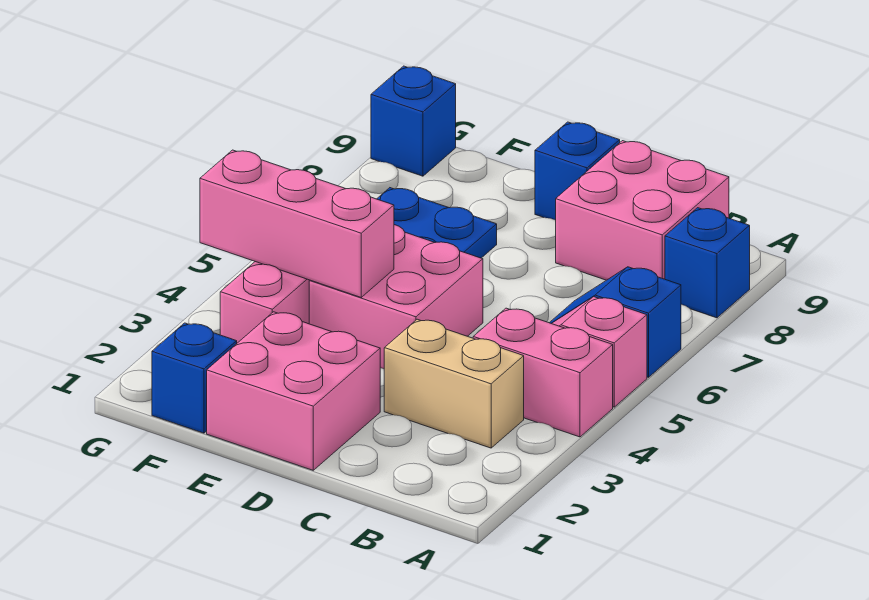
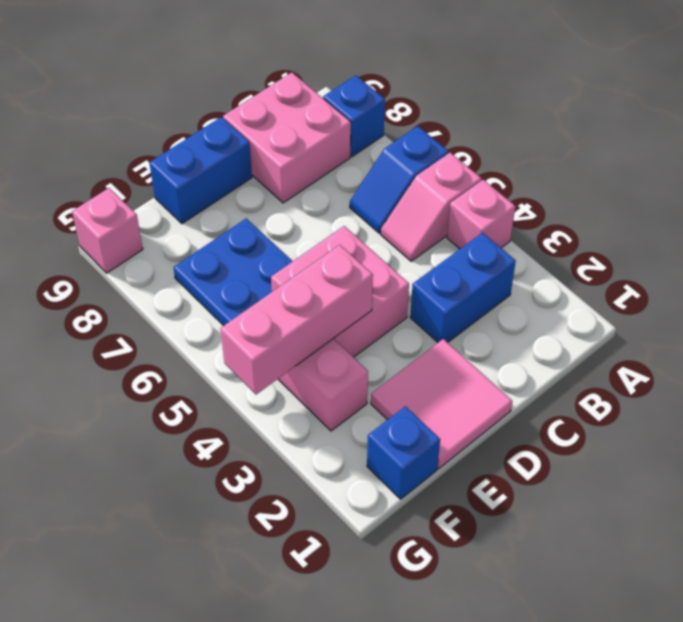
pink 1x2 brick [473,308,613,437] -> pink 1x1 brick [447,180,515,249]
tan 1x2 brick [384,319,524,448] -> blue 1x2 brick [410,233,516,343]
pink 2x2 brick [207,312,380,470] -> pink 2x2 tile [371,339,512,469]
blue 1x1 brick [535,122,620,220] -> blue 1x2 brick [149,117,252,224]
blue 1x1 brick [371,66,456,176] -> pink 1x1 brick [72,188,143,273]

